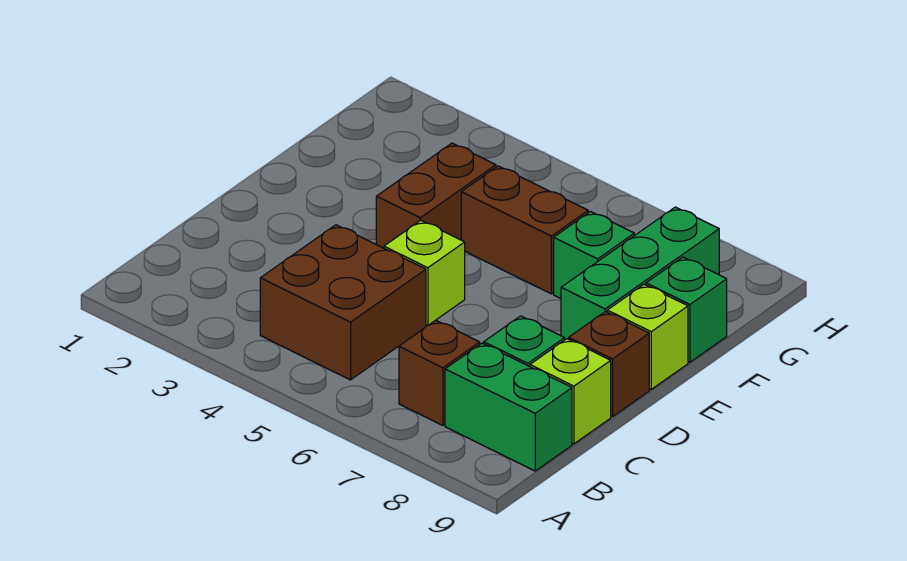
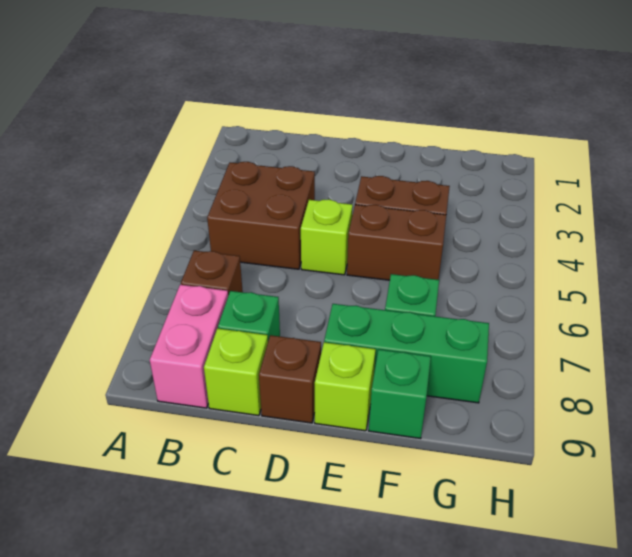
green 1x2 brick [445,343,572,471] -> pink 1x2 brick [150,285,228,408]
brown 1x2 brick [461,166,588,294] -> brown 1x2 brick turned to [347,205,446,280]

